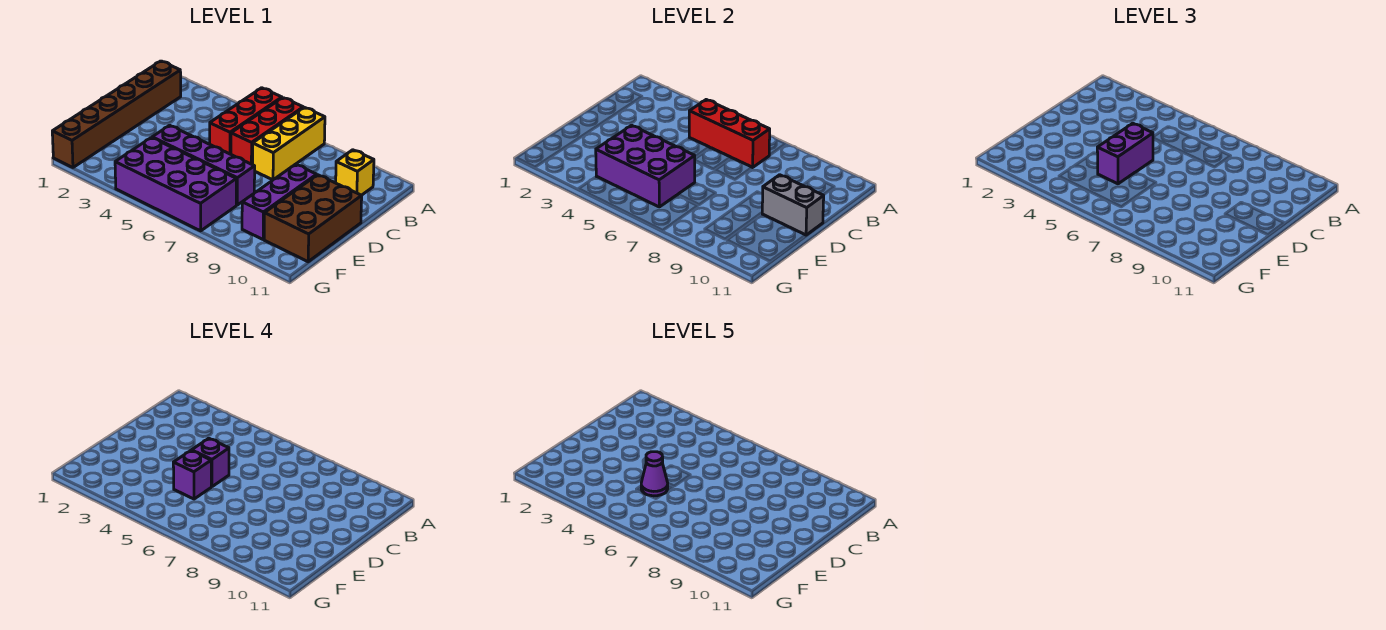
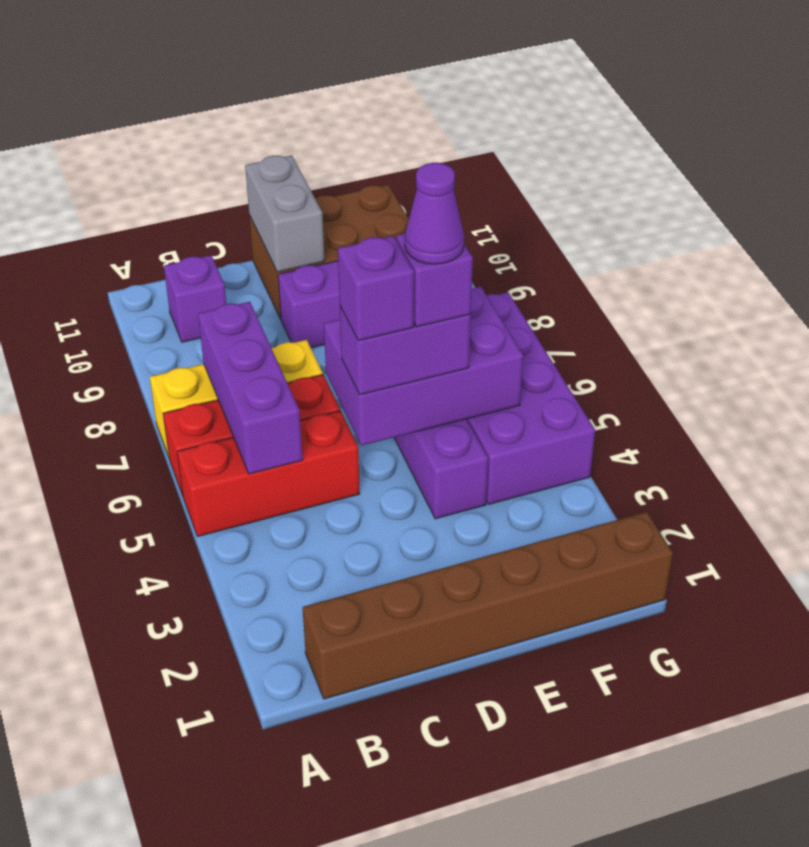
red 1x3 brick [689,100,770,168] -> purple 1x3 brick [198,302,303,474]
yellow 1x1 brick [336,150,374,195] -> purple 1x1 brick [164,255,226,342]
purple 2x3 brick [596,125,695,207] -> purple 2x3 brick turned to [324,287,523,446]

